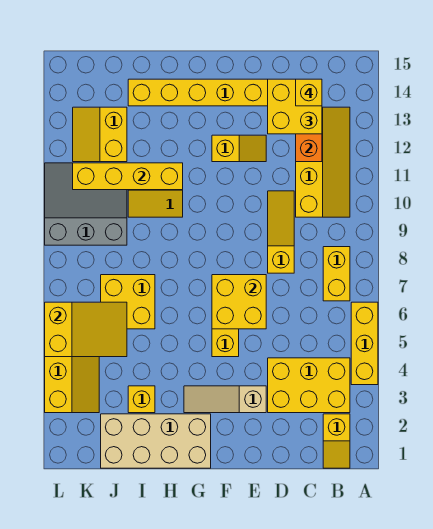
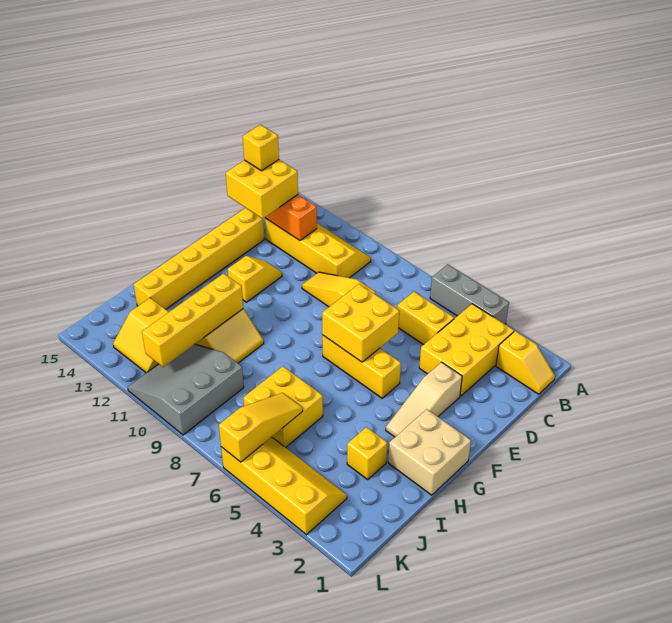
yellow 1x3 brick [351,302,378,385] -> grey 1x3 brick [430,264,509,324]
yellow 1x2 brick [323,247,350,301] -> yellow 1x2 brick moved to [397,292,454,345]
tan 2x4 brick [101,414,211,468] -> tan 2x2 brick [388,409,471,495]
yellow 2x3 slope [45,302,127,357] -> yellow 1x3 slope [219,393,303,462]

